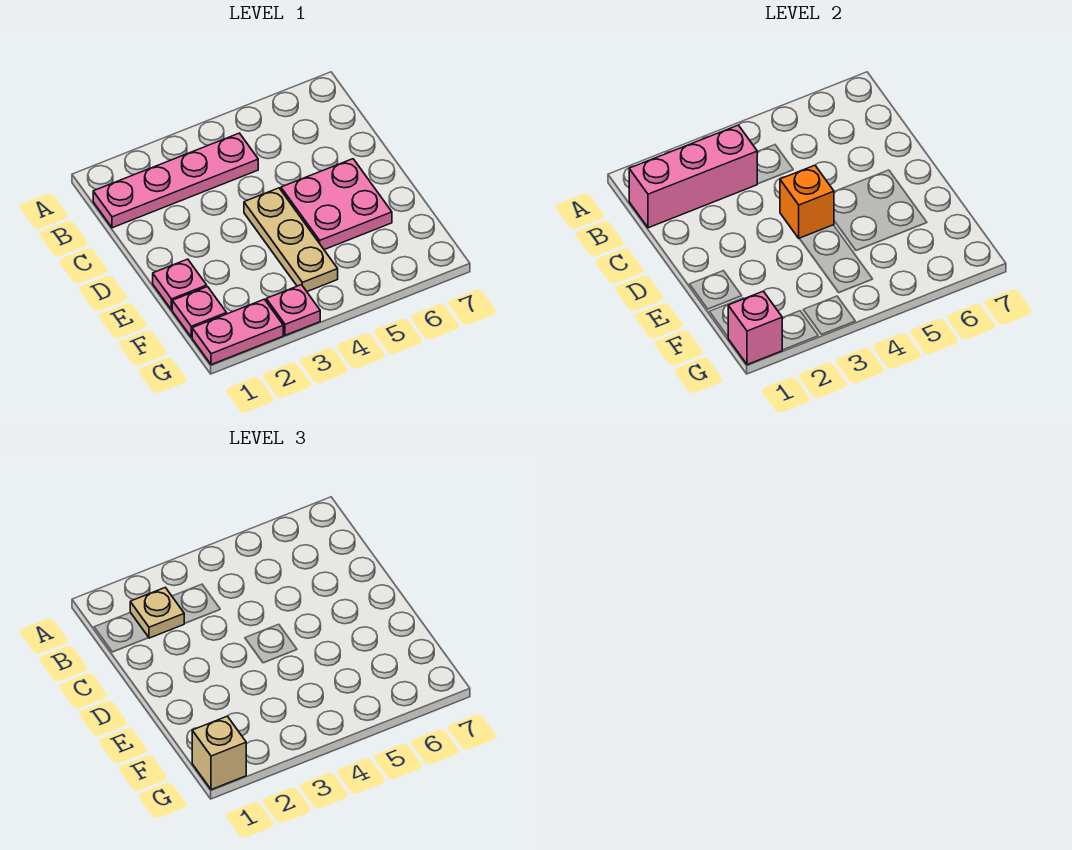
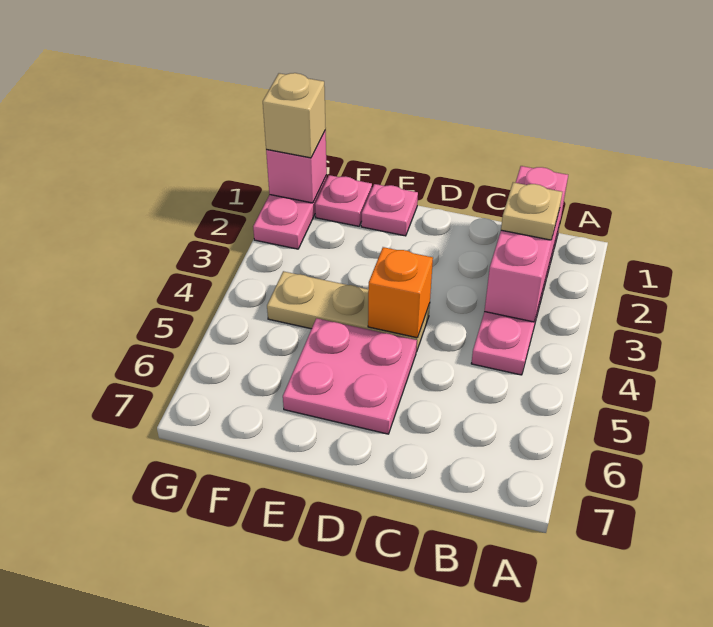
pink 1x1 plate [266,285,320,335] -> none

